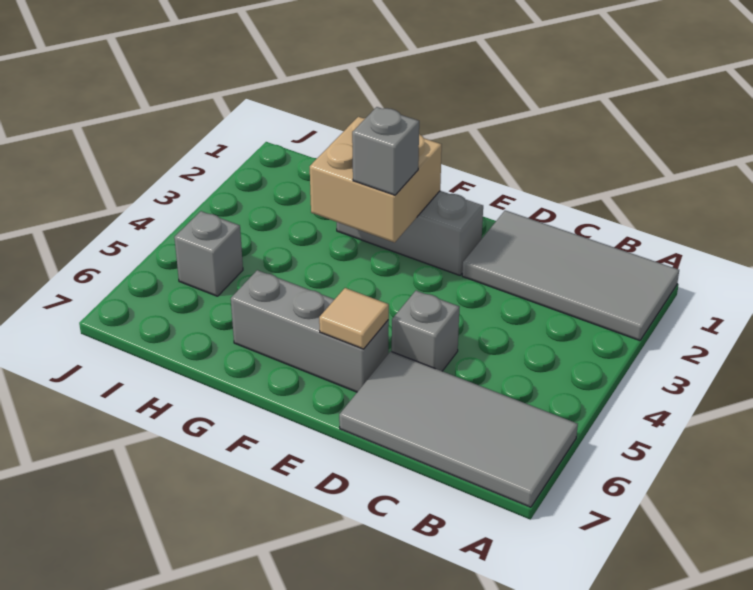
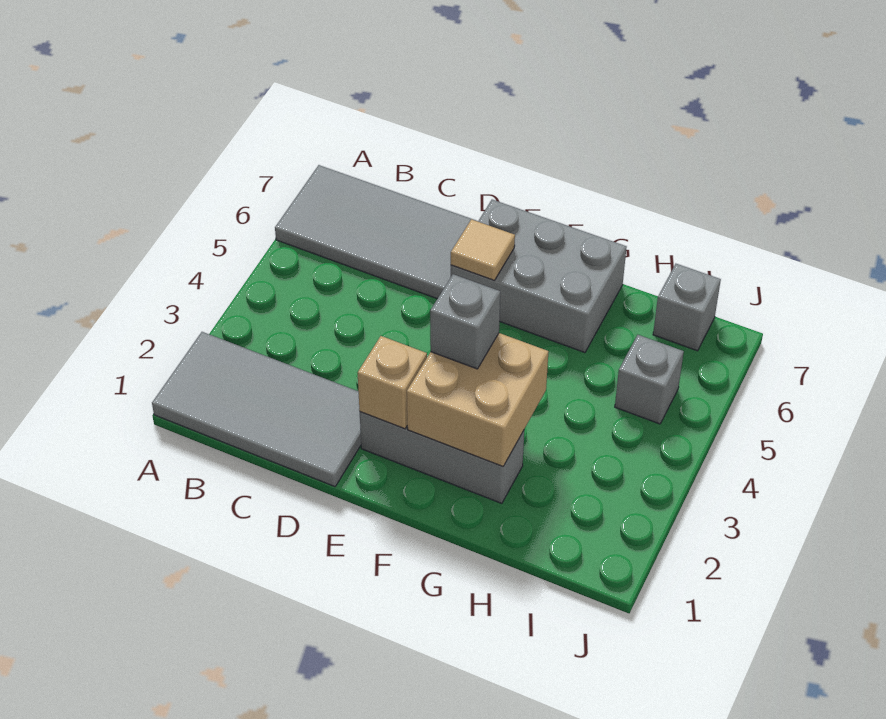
grey 1x1 brick [392,291,459,371] -> grey 1x1 brick moved to [653,264,721,351]
none -> tan 1x1 brick [358,336,427,429]
grey 1x3 brick [231,270,389,392] -> grey 2x3 brick [451,200,627,352]

